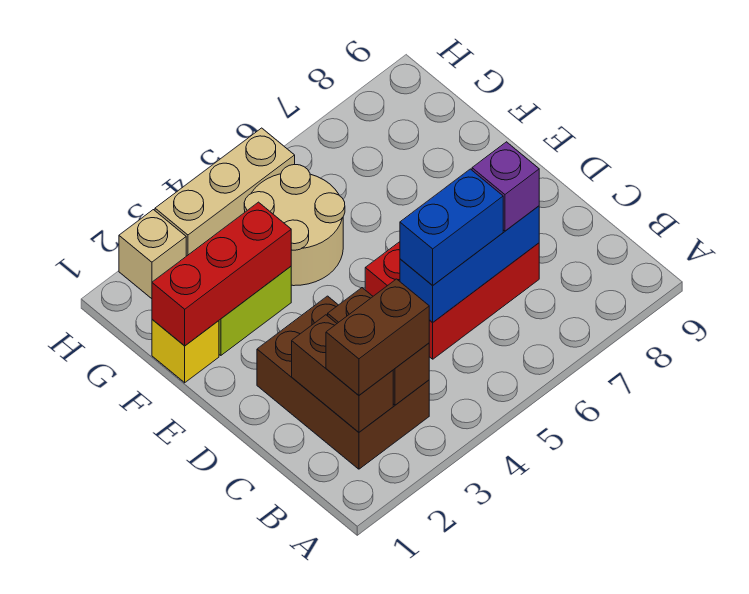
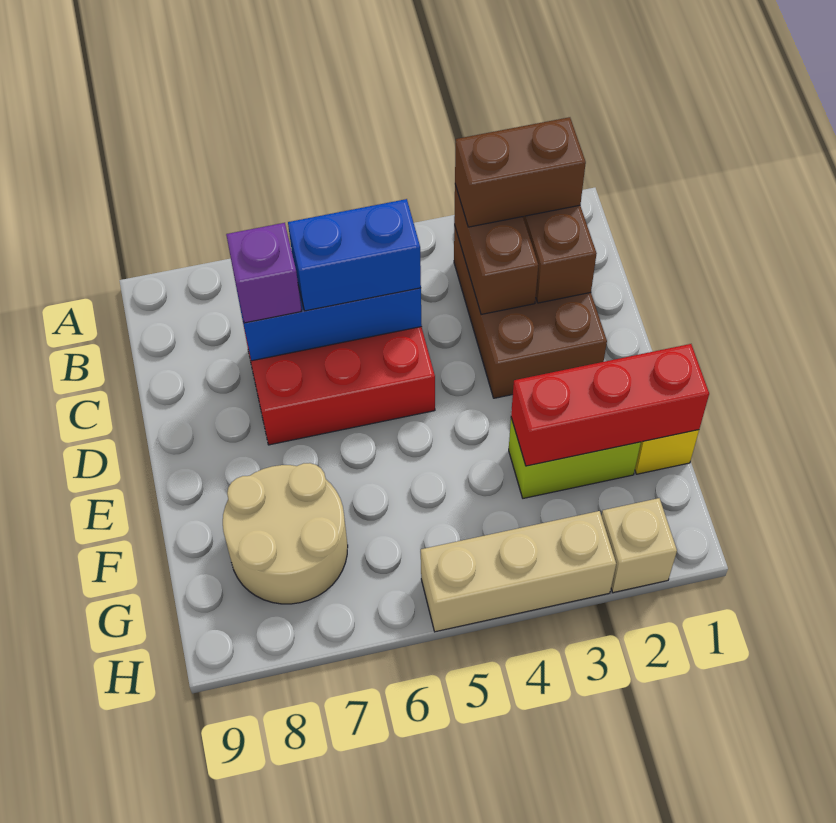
tan 2x2 round brick [244,164,345,286] -> tan 2x2 round brick moved to [223,463,348,604]

